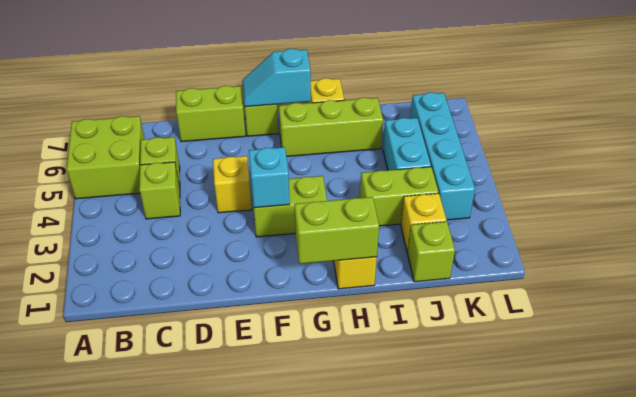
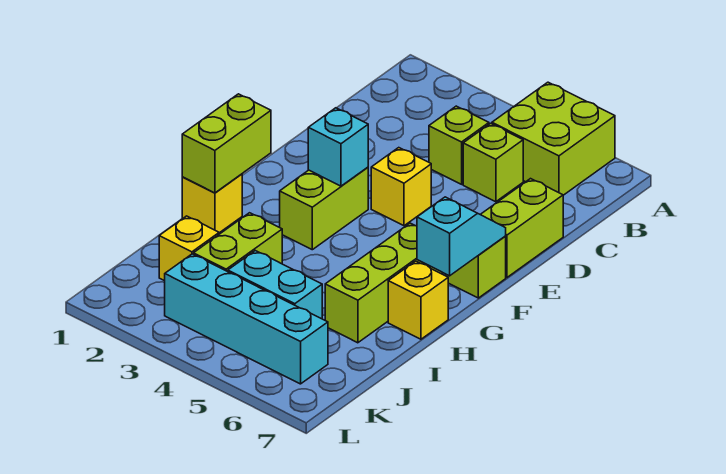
lime 1x1 brick [407,222,455,282] -> none

